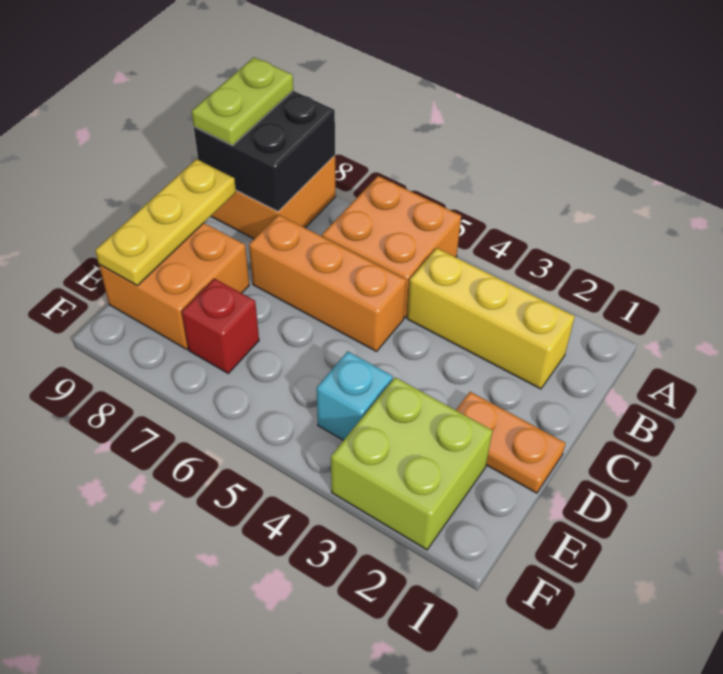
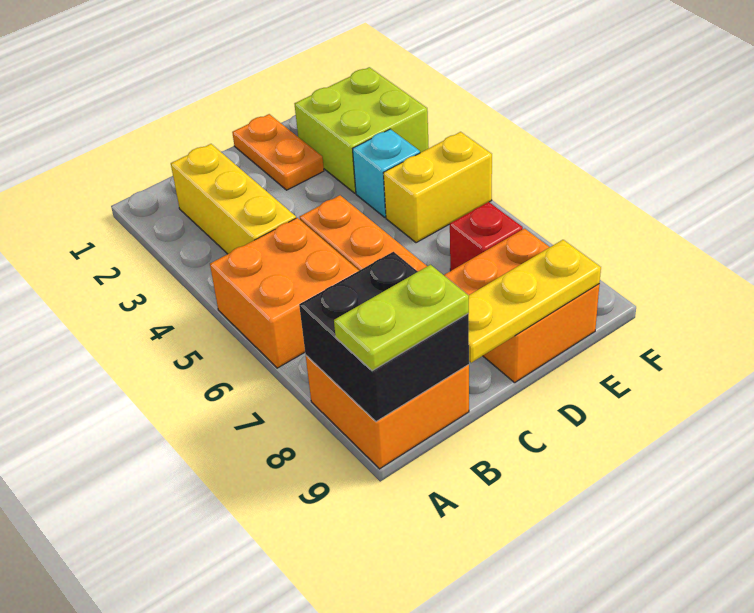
none -> yellow 1x2 brick [384,132,492,243]

